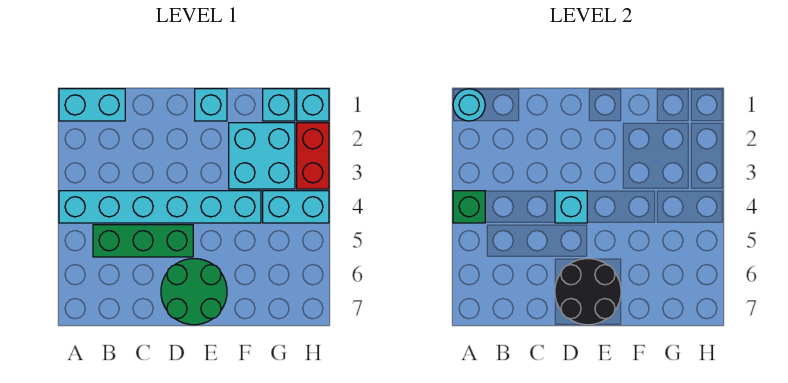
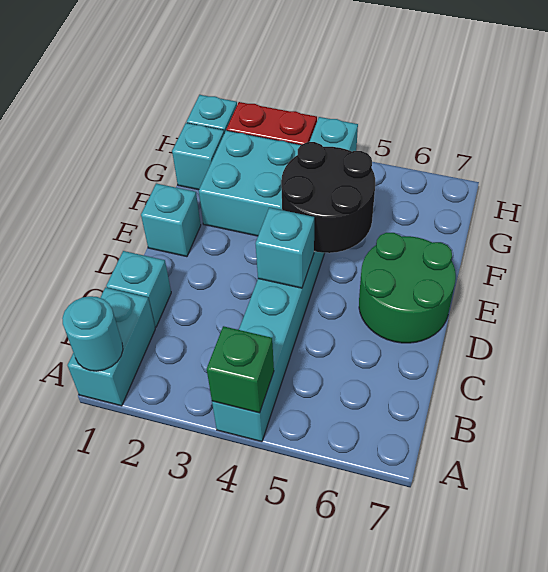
green 1x3 brick [93,225,193,257] -> none
none -> cyan 1x1 brick [106,251,171,327]
black 2x2 round brick [555,259,621,325] -> black 2x2 round brick moved to [281,142,375,253]

